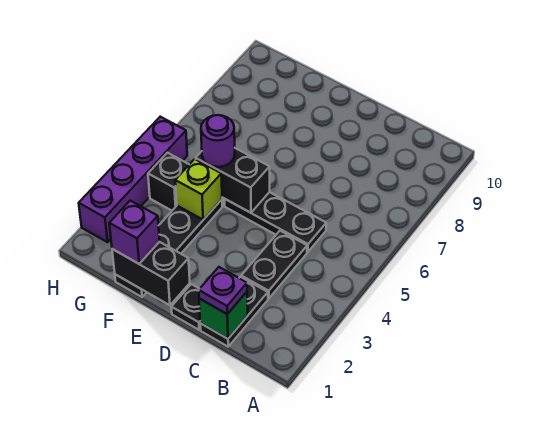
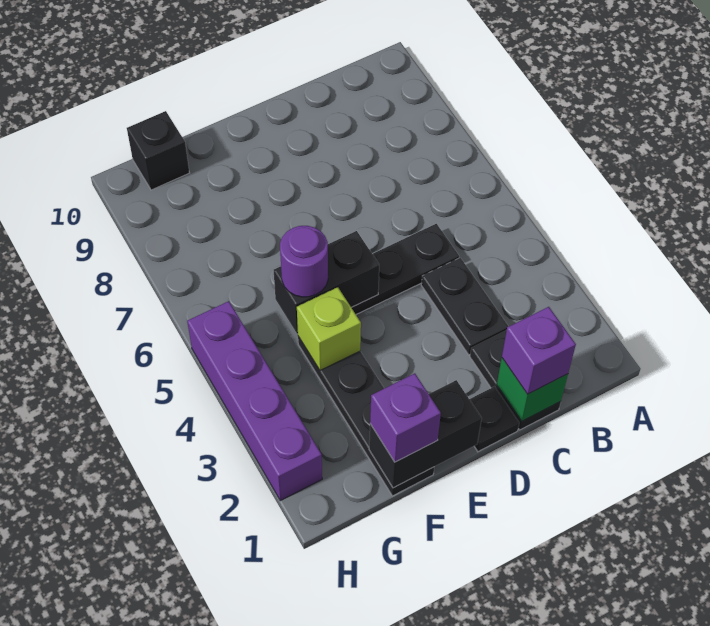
purple 1x1 plate [199,267,247,314] -> purple 1x1 brick [502,307,576,394]
black 1x1 brick [148,153,189,211] -> black 1x1 brick moved to [127,111,189,190]

